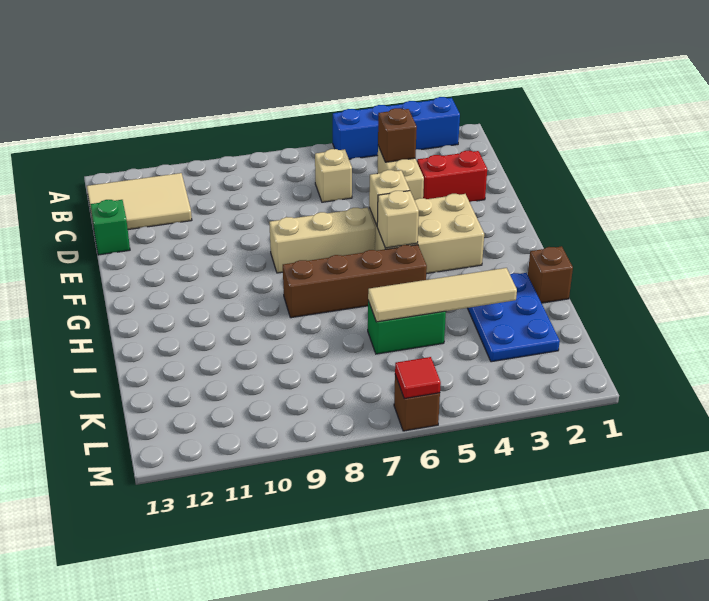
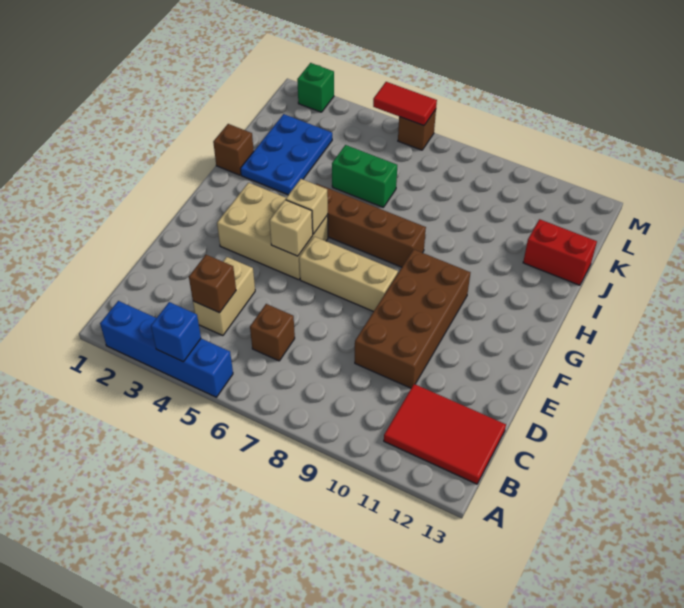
none -> blue 1x1 brick [151,302,201,362]
tan 2x3 tile [87,173,192,230] -> red 2x3 tile [384,384,506,484]
tan 1x1 brick [315,149,352,202] -> brown 1x1 brick [250,304,295,361]
red 1x2 brick [417,151,487,202] -> red 1x2 brick moved to [523,219,597,285]
none -> brown 2x4 brick [355,249,470,388]
green 1x1 brick [90,200,130,255] -> green 1x1 brick moved to [297,63,334,112]
tan 1x4 tile [368,268,517,322] -> none
red 1x1 tile [395,357,441,399] -> red 1x2 tile [373,82,437,126]

